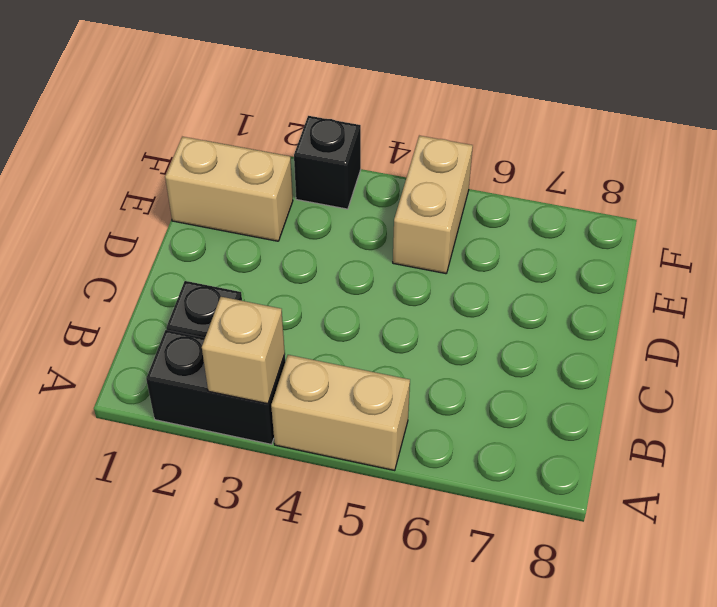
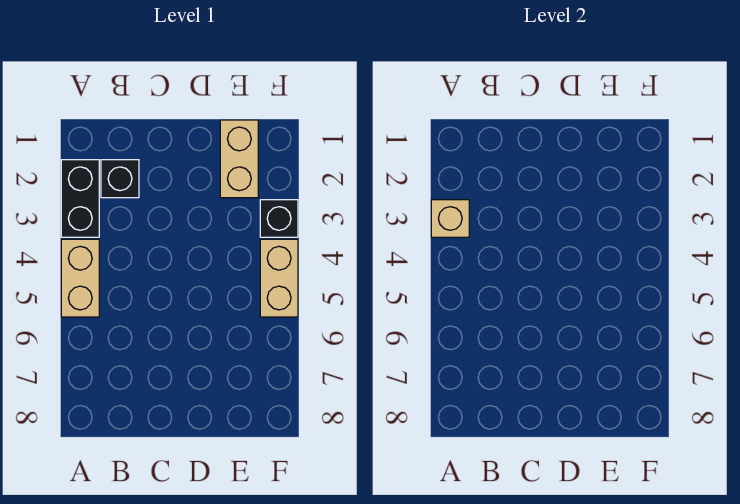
tan 1x2 brick [393,136,473,274] -> tan 1x2 brick turned to [260,239,298,317]

